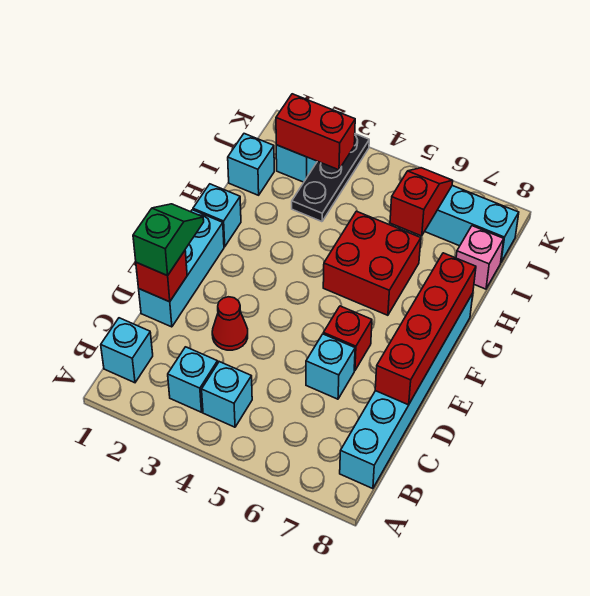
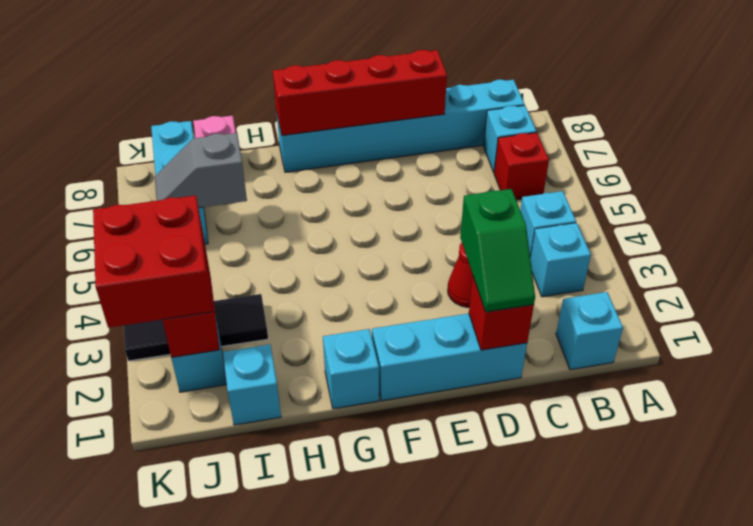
green 1x2 slope [133,204,204,276] -> green 1x2 slope turned to [460,189,535,312]
cyan 1x1 brick [306,334,355,399] -> cyan 1x1 brick moved to [484,105,536,172]
red 1x1 brick [323,306,372,371] -> red 1x1 brick moved to [494,133,549,200]
red 2x2 brick [323,211,421,315] -> red 2x2 brick moved to [93,195,213,328]
black 1x3 plate [292,134,369,222] -> black 1x3 tile [124,294,268,361]
red 1x2 slope [390,168,453,236] -> grey 1x2 slope [155,133,247,208]

